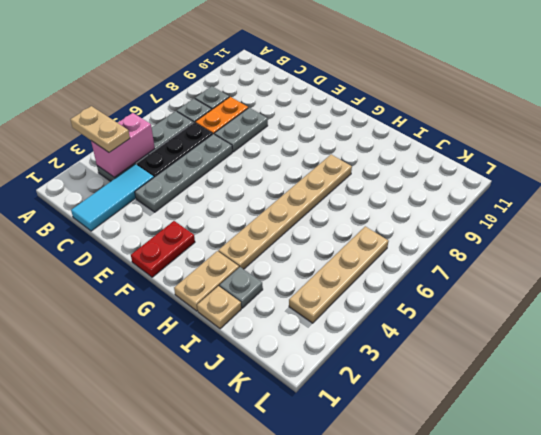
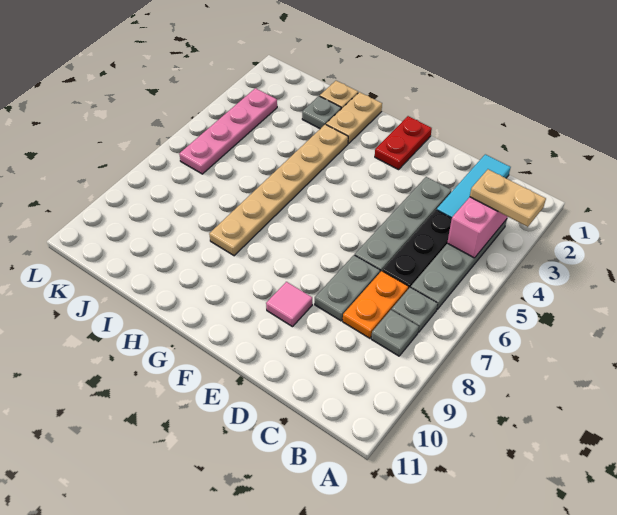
none -> pink 1x1 tile [266,282,312,327]
tan 1x4 plate [289,226,389,323] -> pink 1x4 plate [179,88,277,174]

